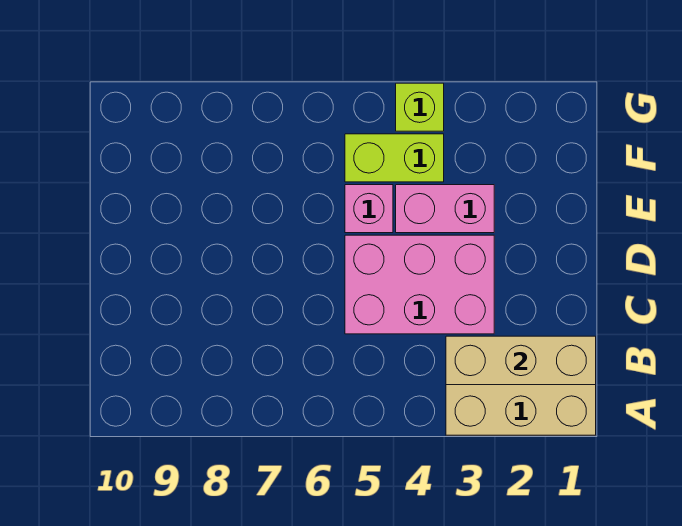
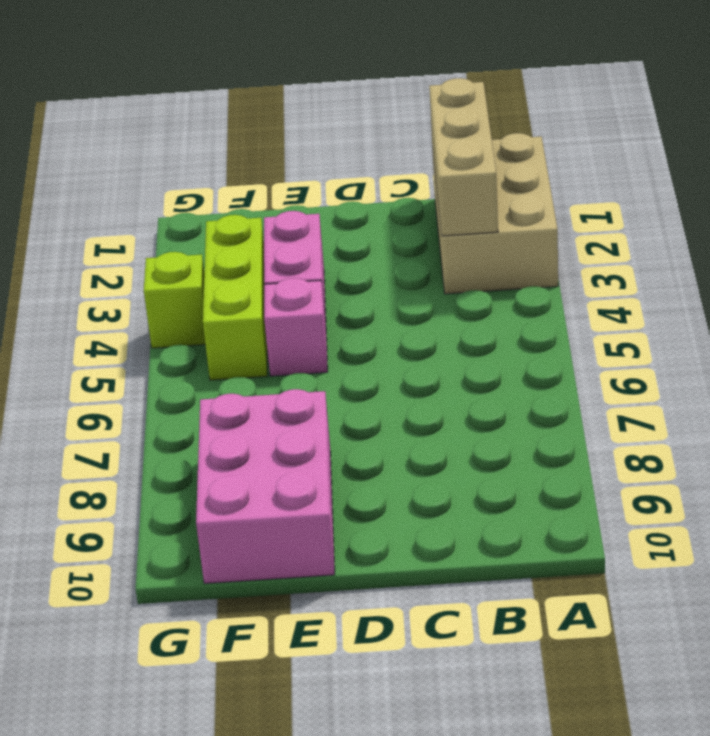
pink 2x3 brick [345,235,494,334] -> pink 2x3 brick moved to [196,389,335,584]
lime 1x2 brick [345,134,444,182] -> lime 1x3 brick [203,215,267,380]

